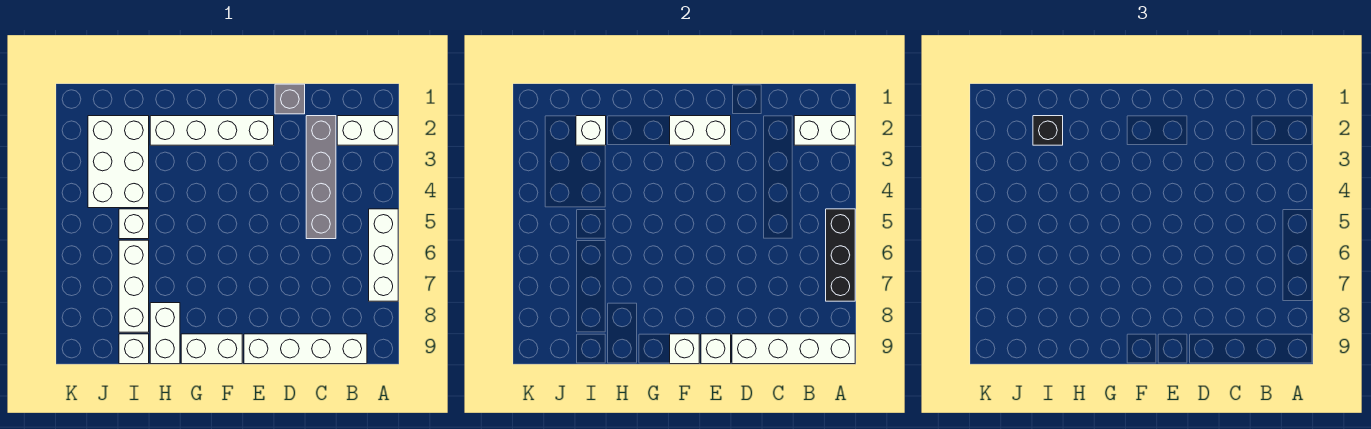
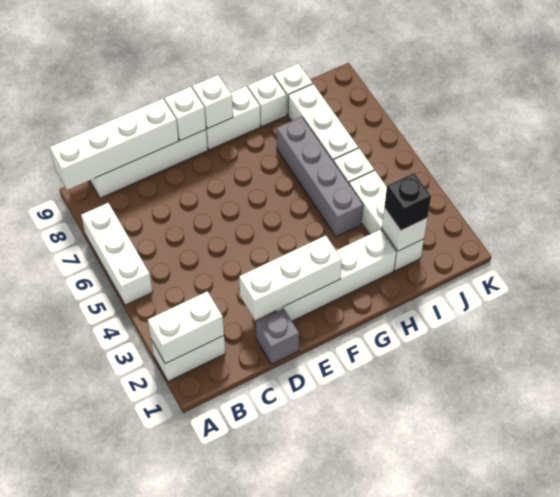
black 1x3 brick [826,209,855,301] -> none
grey 1x4 brick [306,116,336,239] -> grey 1x4 brick moved to [276,117,363,237]
white 1x2 brick [670,116,731,145] -> white 1x3 brick [239,235,342,320]
white 1x2 brick [150,303,180,364] -> white 1x1 brick [248,75,286,126]
white 2x3 brick [88,116,149,208] -> white 1x3 brick [349,170,424,271]

